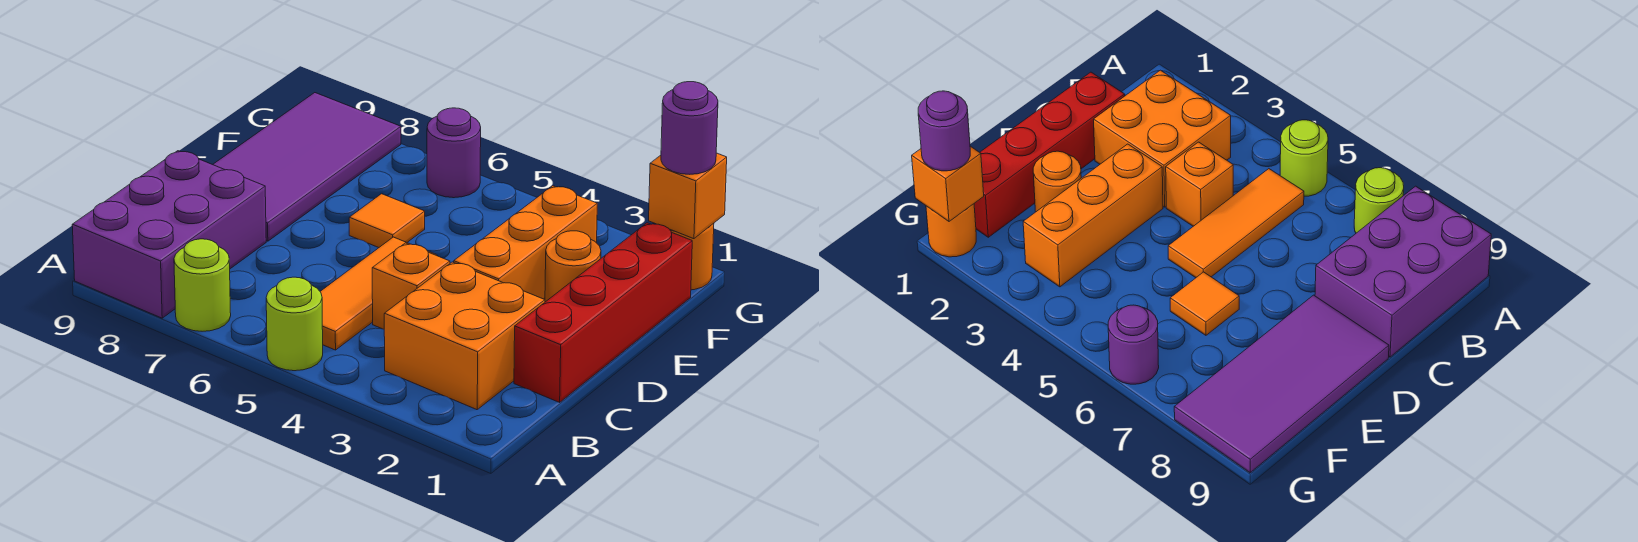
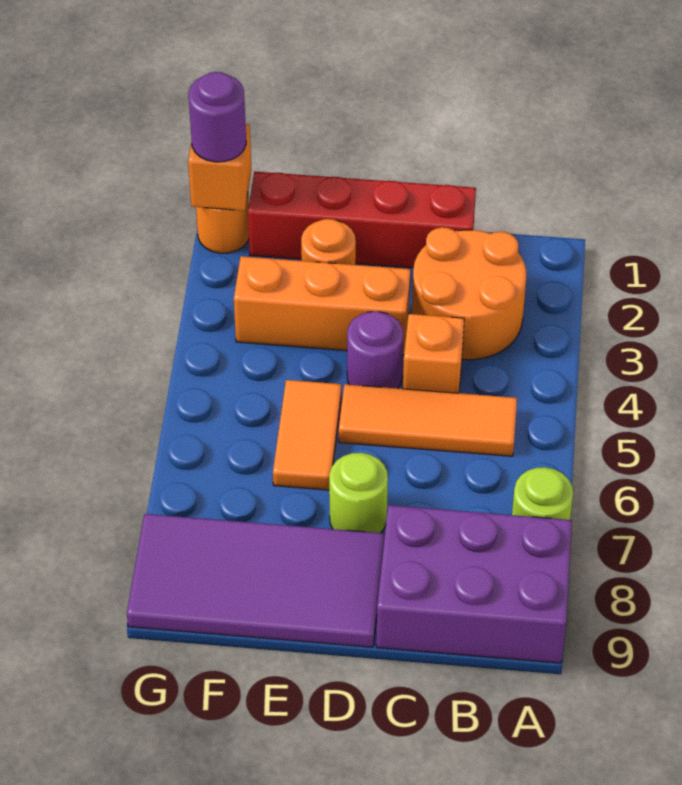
lime 1x1 round brick [266,277,323,371] -> lime 1x1 round brick moved to [329,453,388,533]
orange 2x2 brick [384,262,545,410] -> orange 2x2 round brick [412,227,526,360]
orange 1x1 tile [349,194,425,248] -> orange 1x2 tile [273,380,341,490]
purple 1x1 round brick [427,108,481,198] -> purple 1x1 round brick moved to [347,312,403,388]

